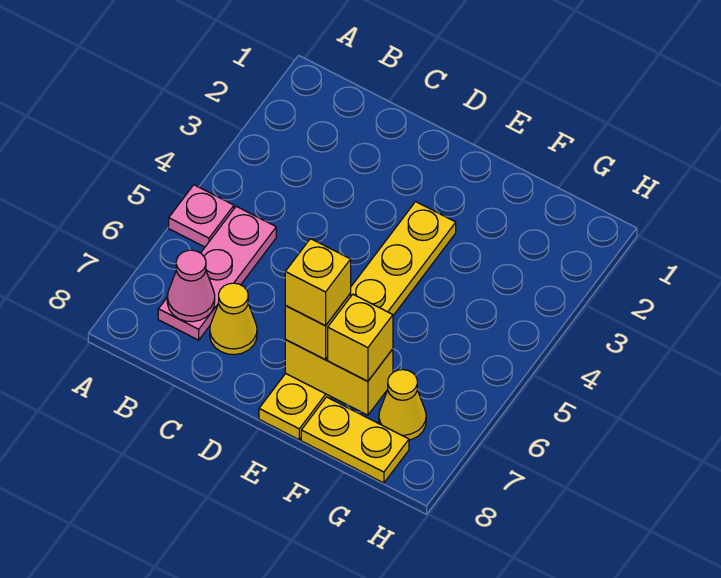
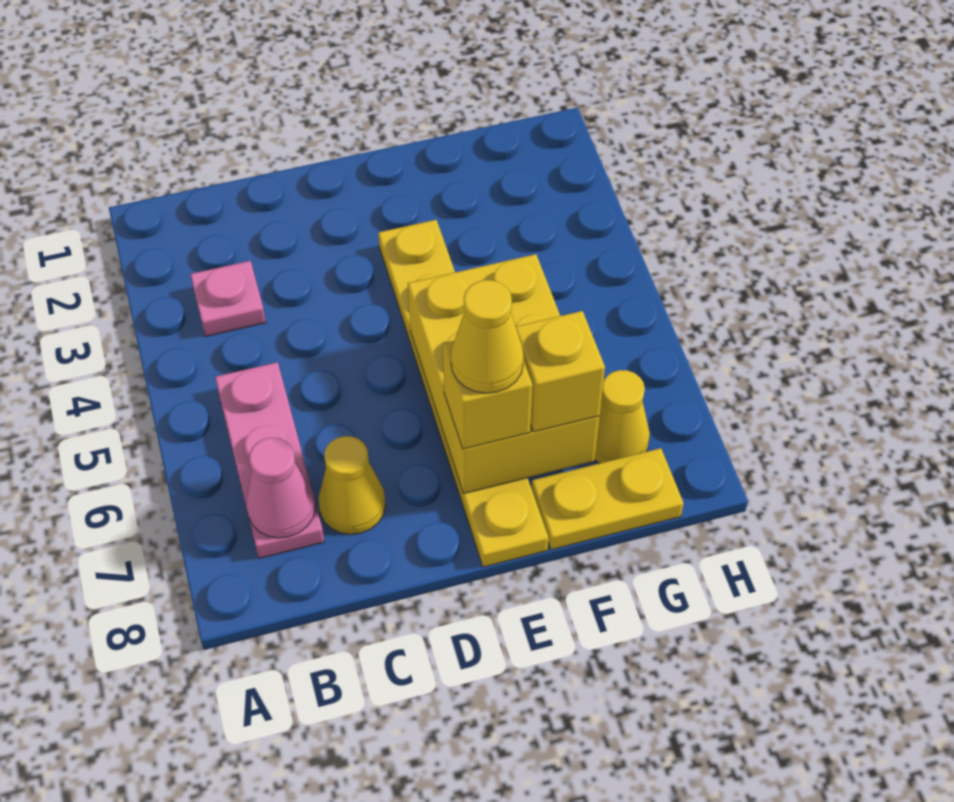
pink 1x1 plate [169,185,234,247] -> pink 1x1 plate moved to [190,261,266,337]
yellow 1x2 brick [285,340,393,415] -> yellow 2x3 brick [408,254,599,494]
yellow 1x1 brick [285,239,351,326] -> yellow 1x1 cone [451,280,524,393]

